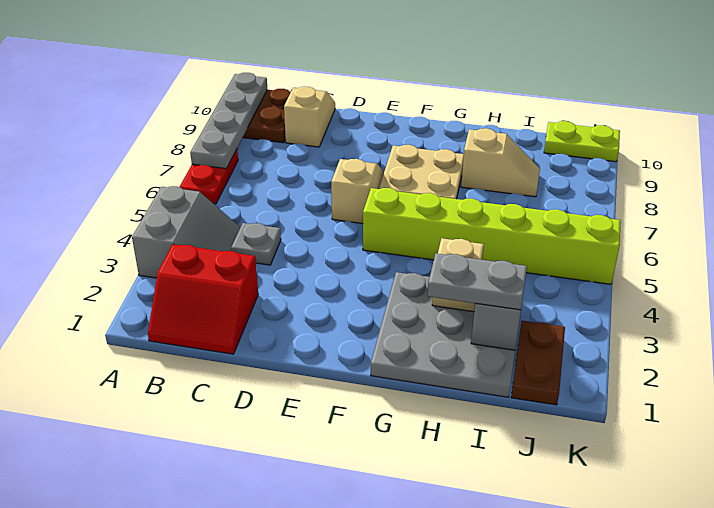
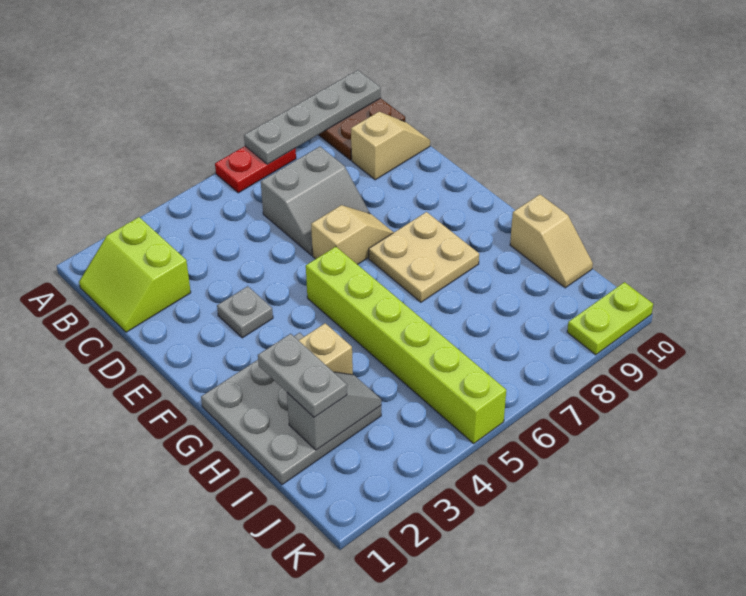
grey 2x2 slope [132,186,240,278] -> grey 2x2 slope moved to [261,147,370,255]
red 2x2 slope [148,244,258,354] -> lime 2x2 slope [79,217,191,332]
grey 1x1 plate [231,223,281,265] -> grey 1x1 plate moved to [217,286,273,338]
tan 1x2 slope [461,128,540,197] -> tan 1x2 slope moved to [510,195,593,288]
brown 1x2 plate [511,321,565,405] -> none
lime 1x2 plate [544,121,620,162] -> lime 1x2 plate turned to [567,282,653,355]

